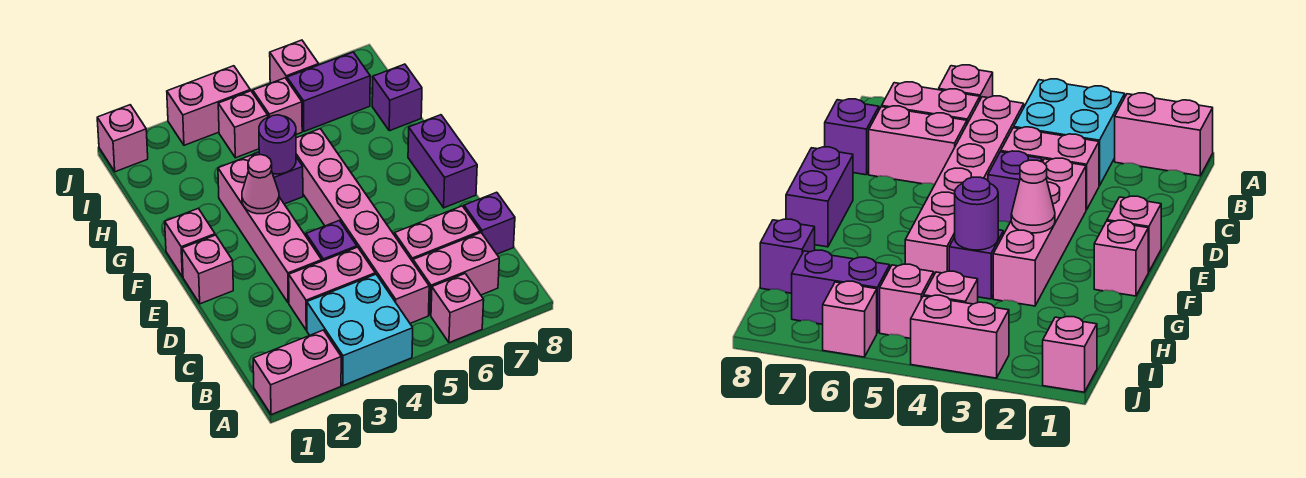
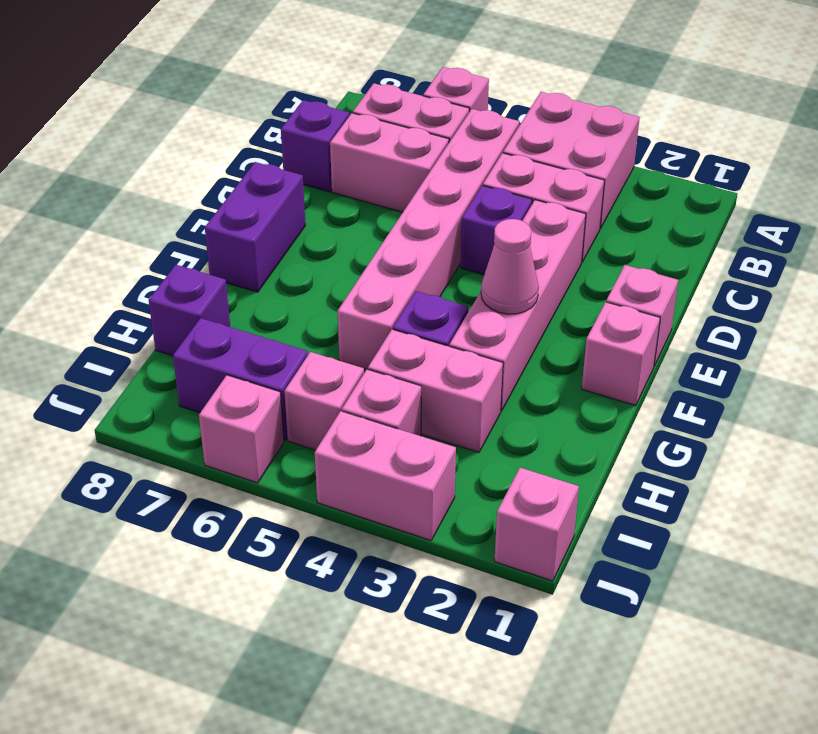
pink 1x2 brick [253,330,341,415] -> pink 1x2 brick moved to [368,329,503,452]
cyan 2x2 brick [307,274,413,386] -> pink 2x2 brick [503,92,640,229]
purple 1x1 round brick [259,115,296,174] -> none

